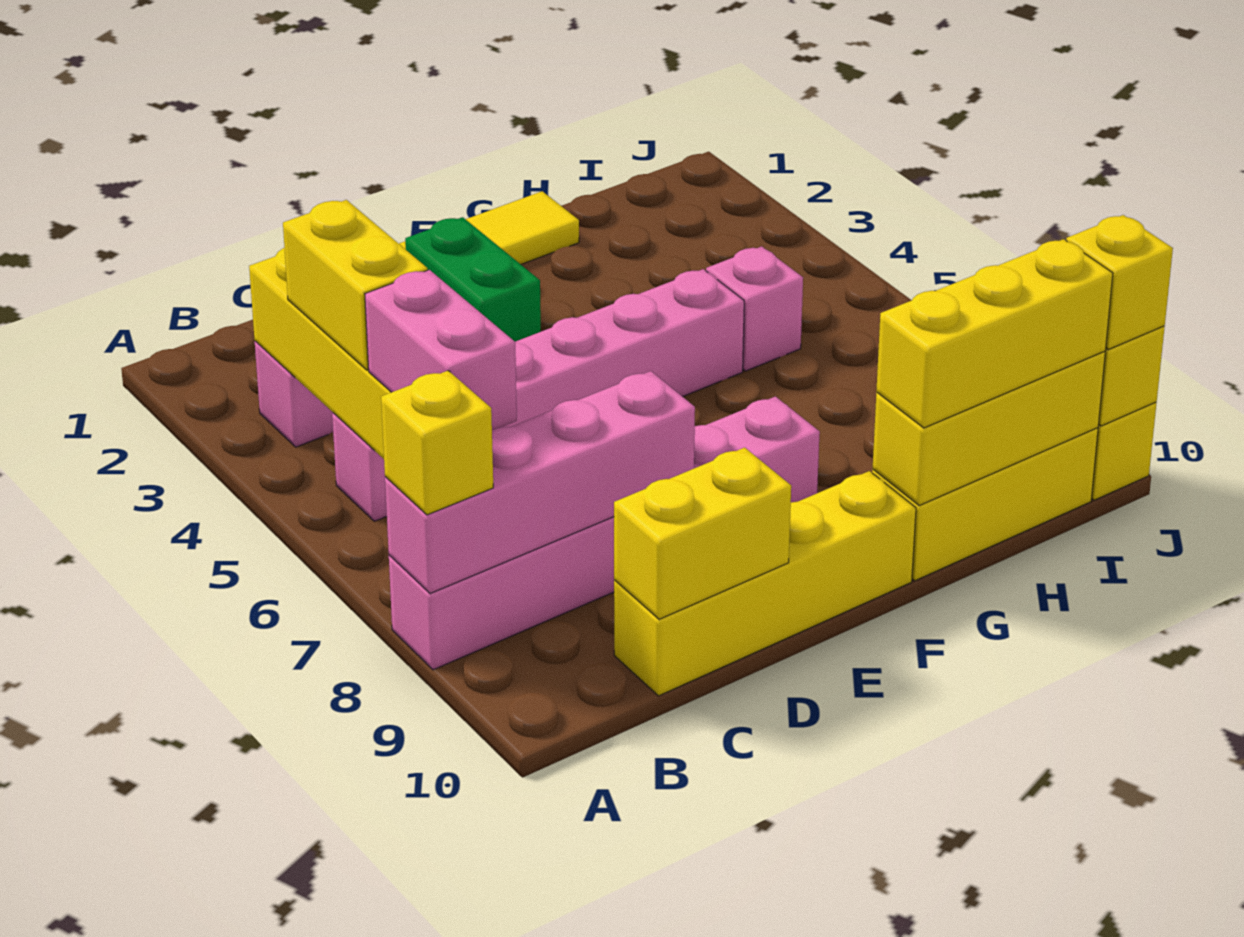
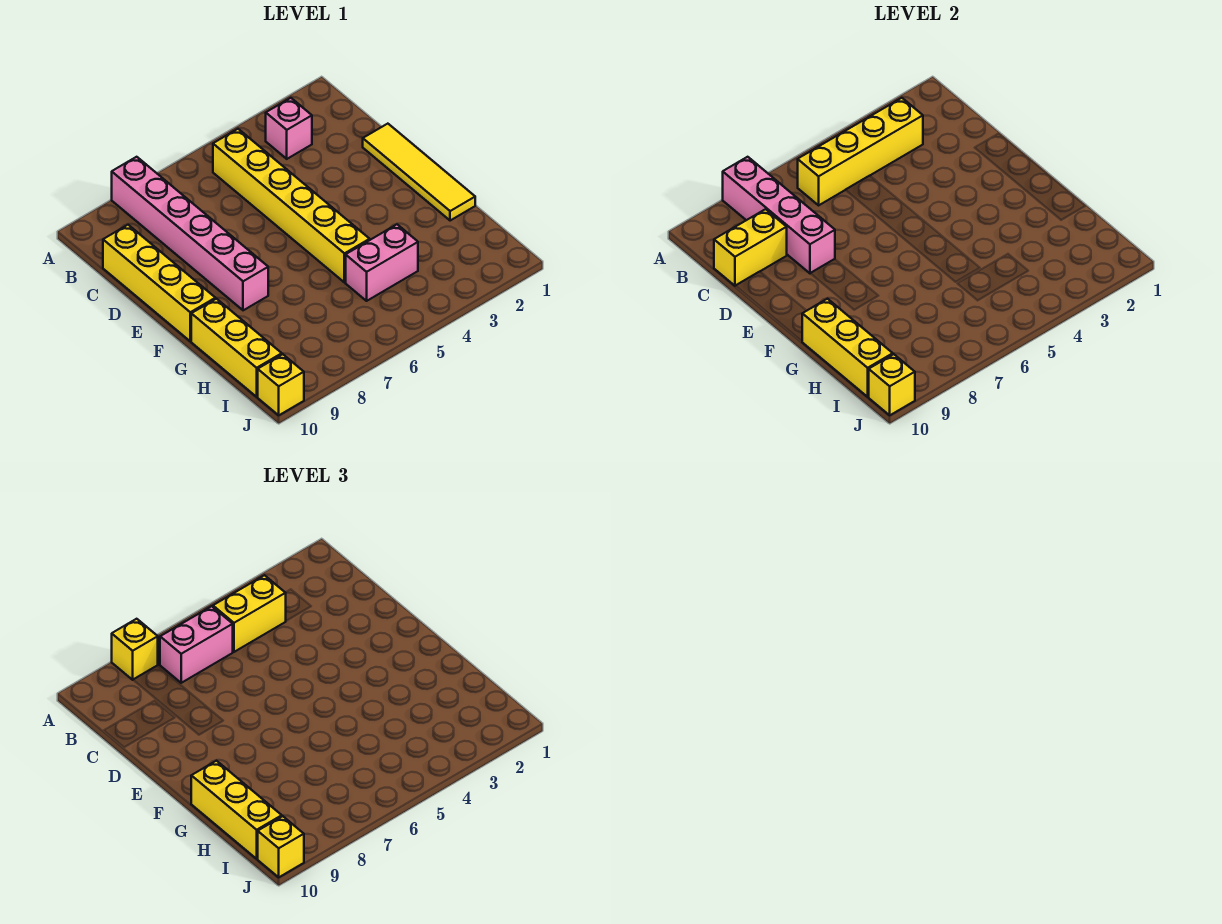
pink 1x6 brick [332,269,744,521] -> yellow 1x6 brick [213,129,370,283]
yellow 1x2 brick [614,448,791,619] -> yellow 1x2 brick turned to [714,209,787,286]
green 1x2 brick [405,217,541,342] -> none
pink 1x1 brick [706,246,803,371] -> pink 1x2 brick [346,225,418,301]

